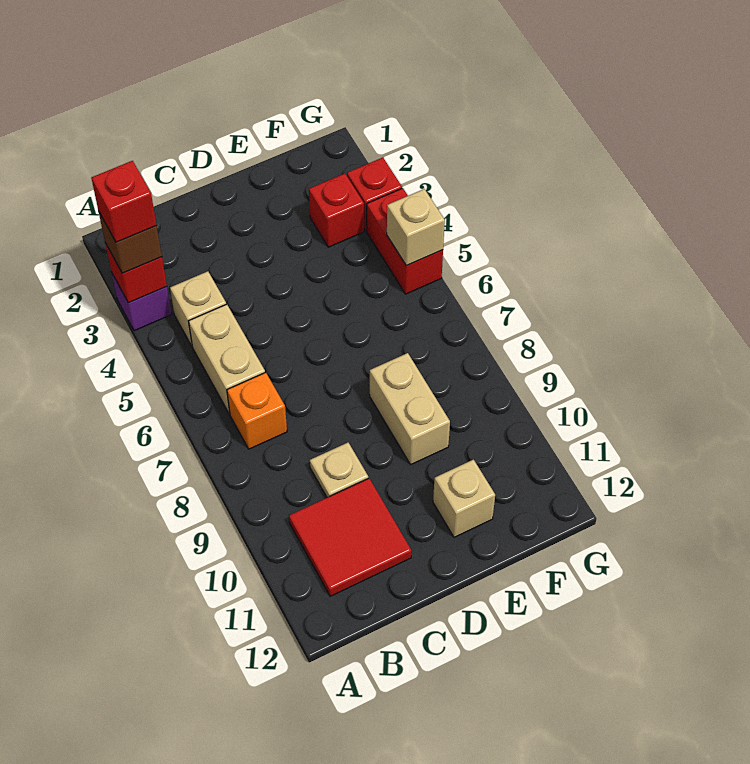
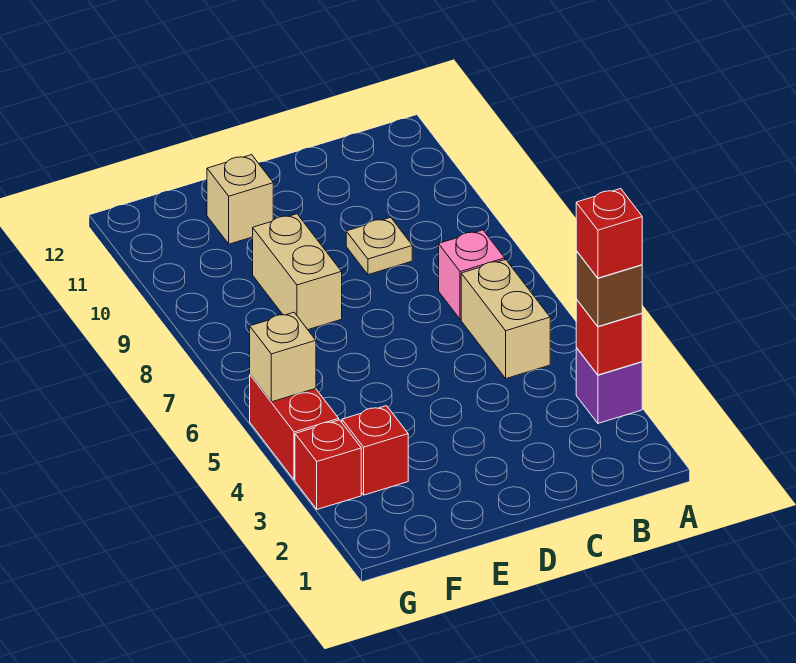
tan 1x1 brick [170,271,226,346] -> none
orange 1x1 brick [227,373,287,449] -> pink 1x1 brick [439,230,505,320]
red 2x2 tile [289,478,411,596] -> none

